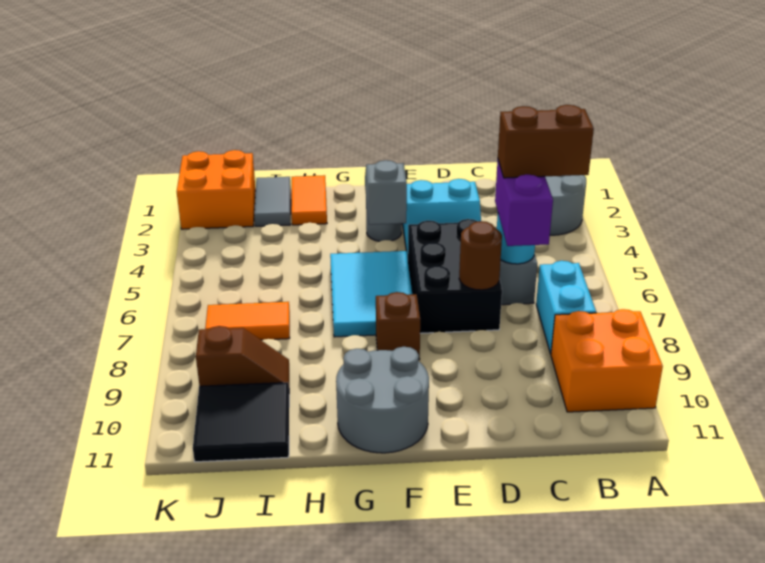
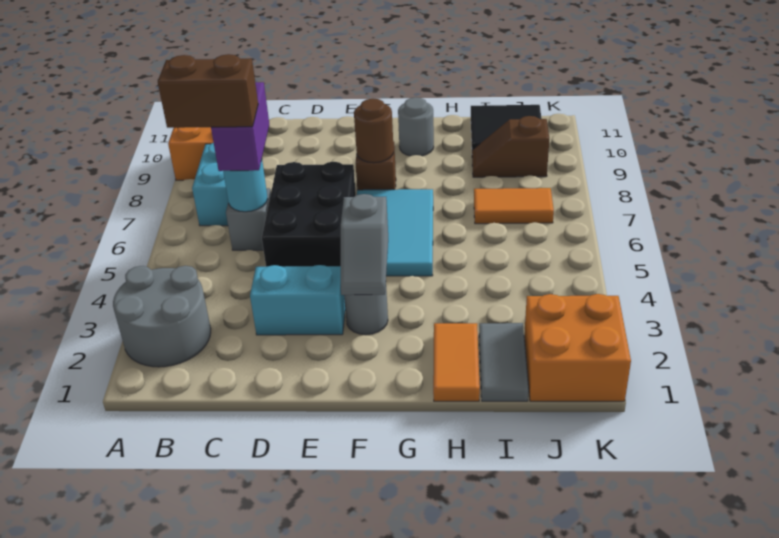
brown 1x1 round brick [459,221,502,290] -> brown 1x1 round brick moved to [354,99,394,163]
grey 2x2 round brick [336,347,429,453] -> grey 1x1 round brick [398,97,434,156]

